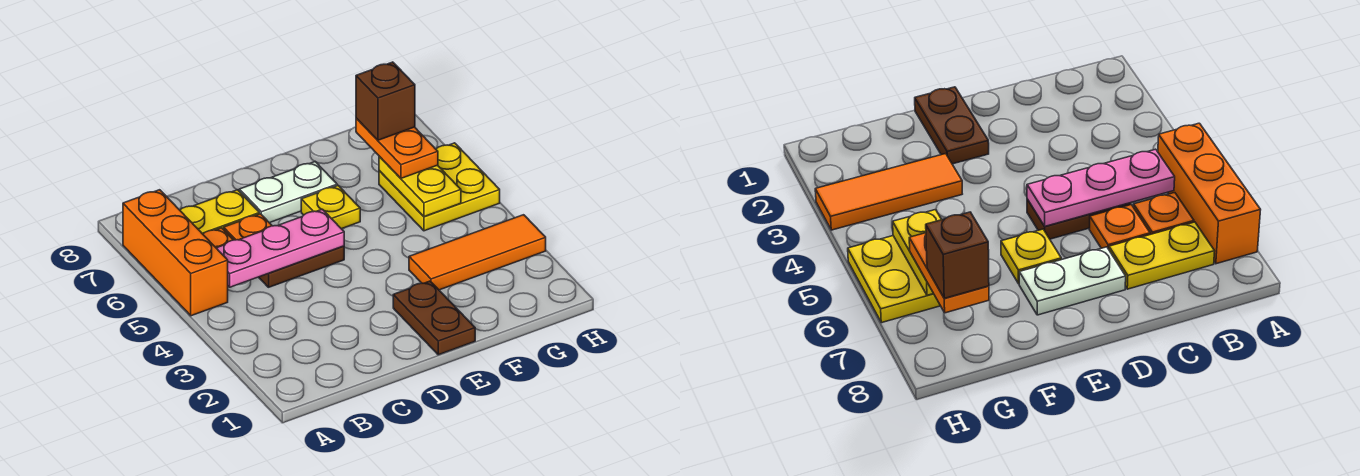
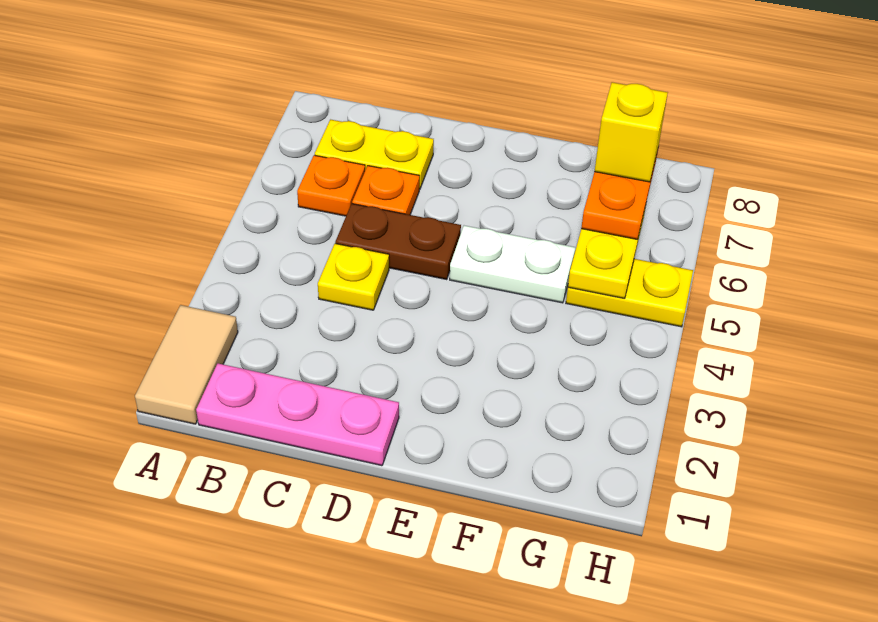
none -> tan 1x2 tile [135,305,238,424]
orange 1x3 brick [123,190,228,316] -> none
pink 1x3 plate [217,209,344,287] -> pink 1x3 plate moved to [196,363,399,466]
white 1x2 plate [239,162,337,223] -> white 1x2 plate moved to [450,226,576,303]
brown 1x2 plate [393,281,475,355] -> none
yellow 1x1 plate [301,186,360,229] -> yellow 1x1 plate moved to [318,243,389,310]
orange 1x3 tile [409,215,546,290] -> none
yellow 2x2 plate [379,143,500,231] -> yellow 1x2 plate [566,259,693,327]
brown 1x1 brick [356,62,415,140] -> yellow 1x1 brick [595,82,668,182]

